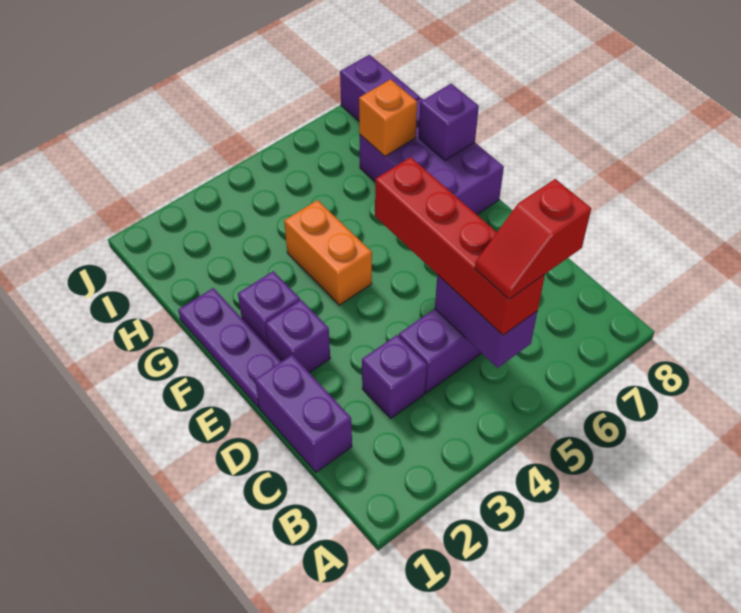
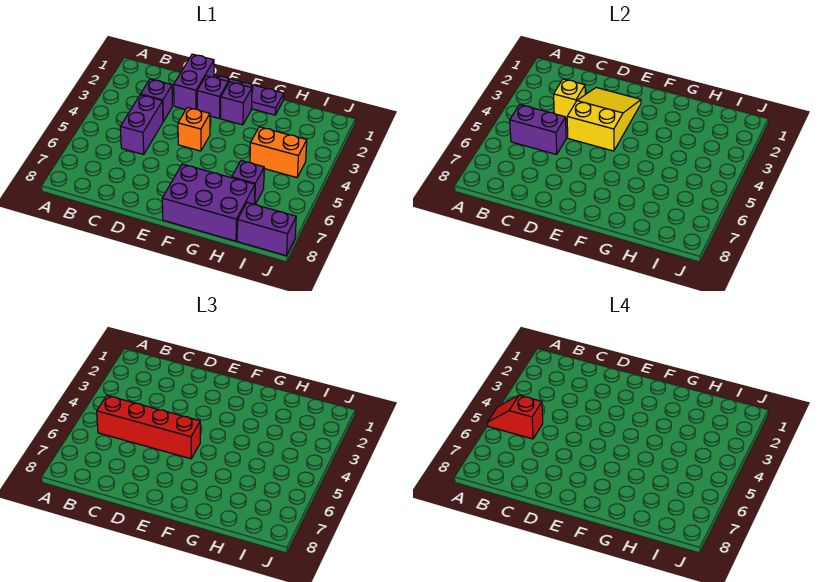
red 1x2 slope [475,179,591,299] -> red 1x2 slope turned to [487,395,543,439]
purple 1x2 brick [255,355,352,472] -> purple 1x2 brick turned to [174,54,214,109]
none -> yellow 1x1 brick [554,79,585,119]
none -> yellow 2x3 slope [567,88,641,151]
orange 1x2 brick [284,200,372,305] -> orange 1x2 brick moved to [250,127,307,178]
purple 1x1 brick [419,84,479,161] -> purple 1x1 brick moved to [232,161,264,205]
orange 1x1 brick [359,79,417,156] -> orange 1x1 brick moved to [178,107,210,151]

